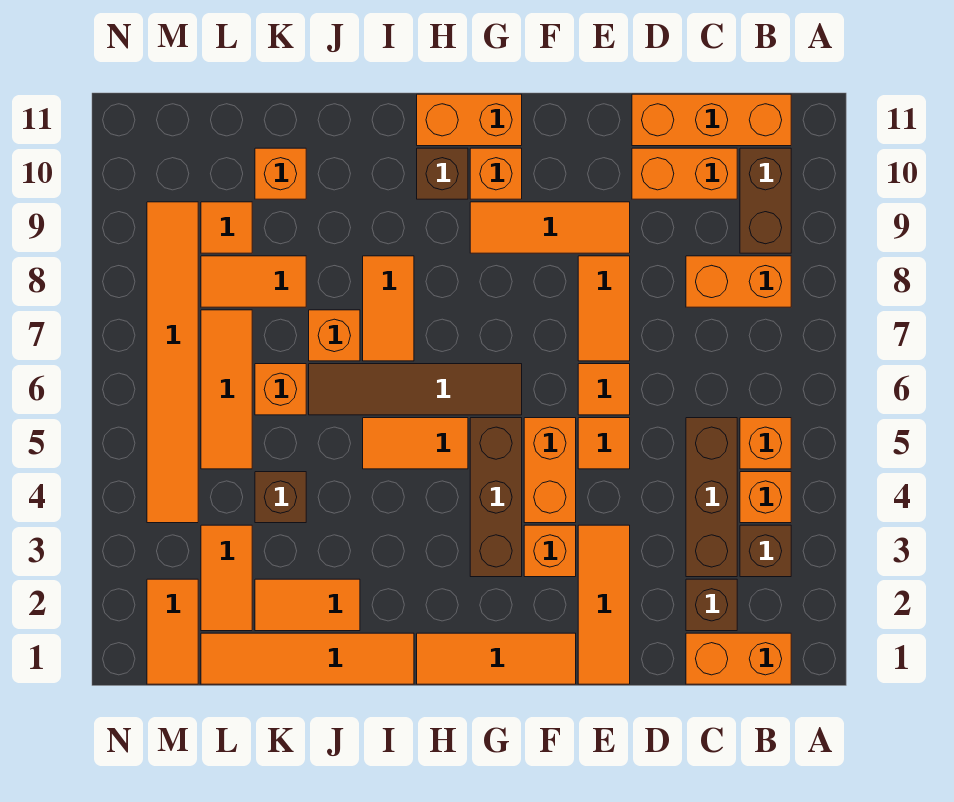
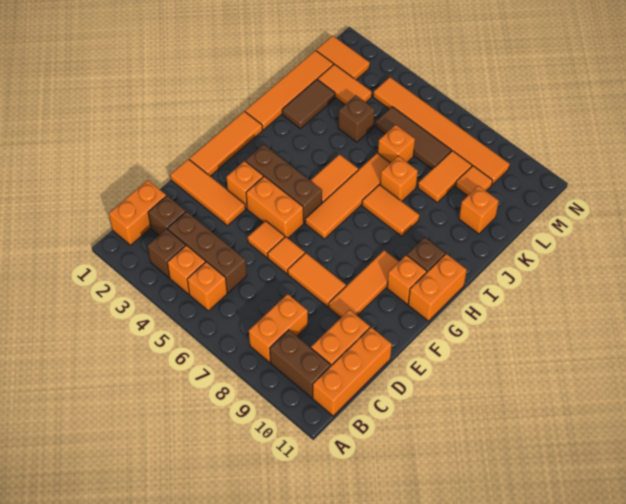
brown 1x4 tile [309,364,522,415] -> orange 1x4 tile [305,153,390,239]
orange 1x2 tile [255,579,360,631] -> brown 1x2 tile [282,79,335,129]
orange 1x3 tile [201,310,252,469] -> brown 1x3 tile [375,107,451,169]

